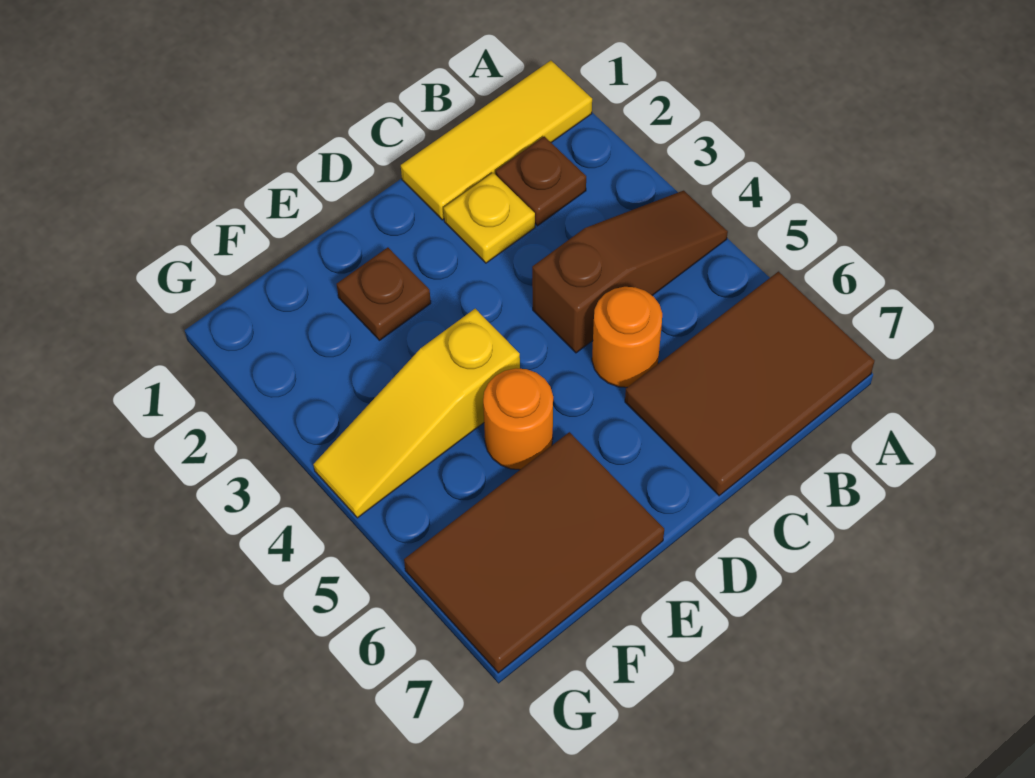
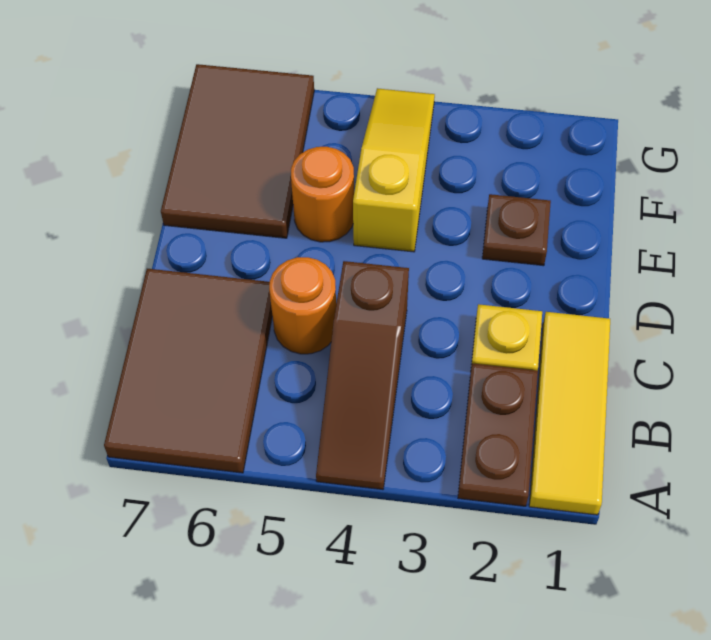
brown 1x1 plate [496,136,586,226] -> brown 1x2 plate [458,363,538,506]

